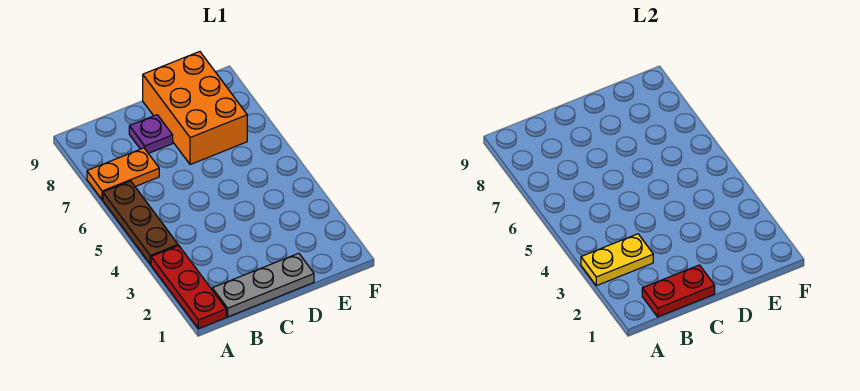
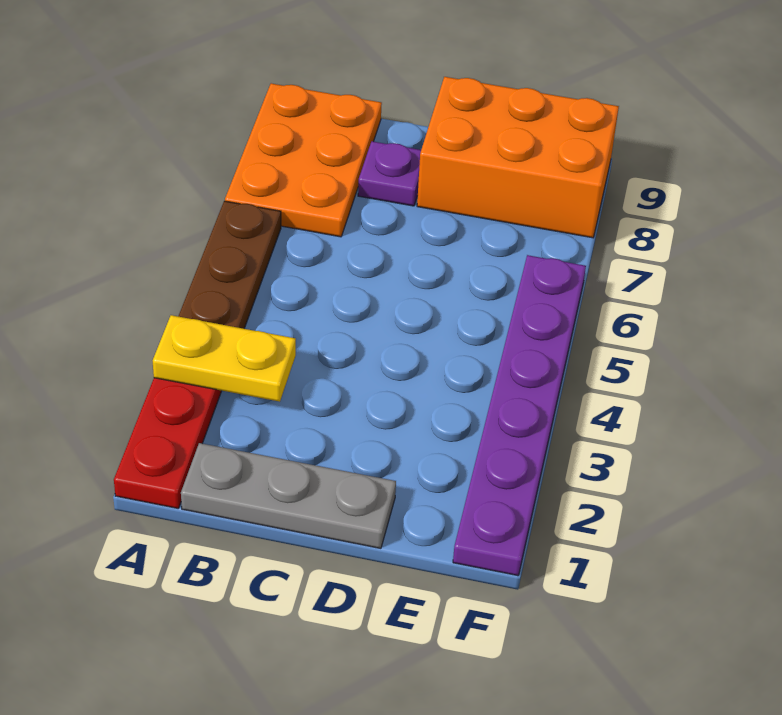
orange 1x2 plate [87,148,159,200] -> orange 2x3 plate [225,83,382,237]
red 1x2 plate [642,265,715,317] -> none
orange 2x3 brick [143,52,247,165] -> orange 2x3 brick turned to [417,77,619,238]
none -> purple 1x6 plate [453,255,586,576]

